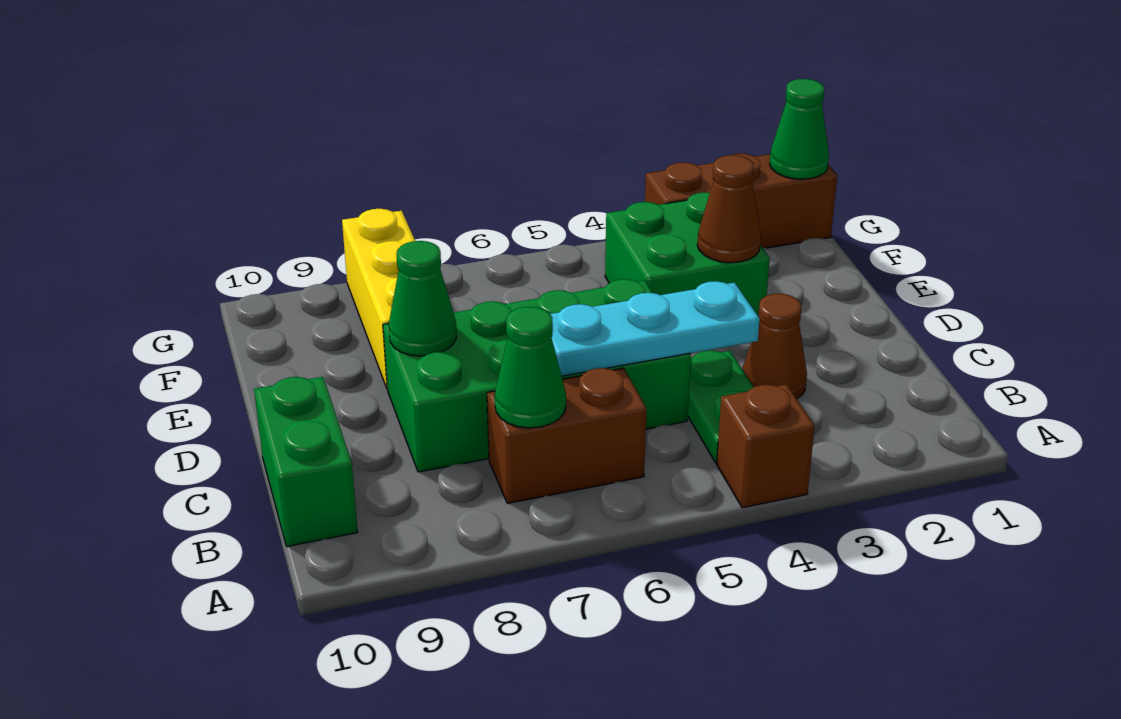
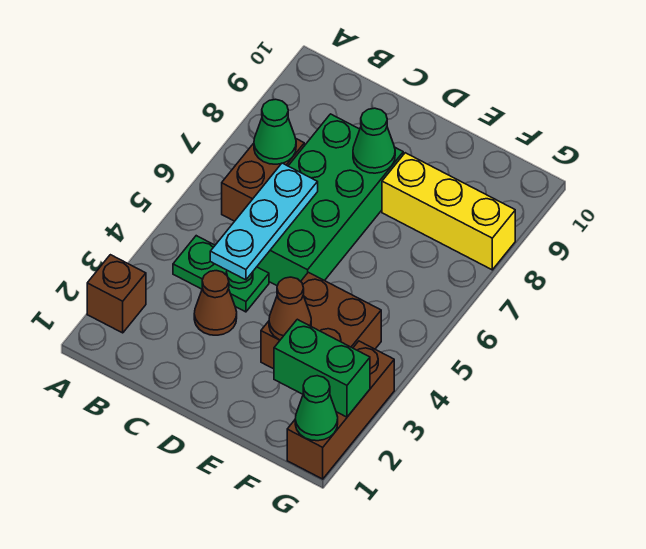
brown 1x1 brick [717,384,815,508] -> brown 1x1 brick moved to [87,255,146,333]
green 1x2 brick [254,377,358,546] -> green 1x2 brick moved to [274,319,370,417]
green 2x2 brick [605,192,770,317] -> brown 2x2 brick [261,272,381,369]

